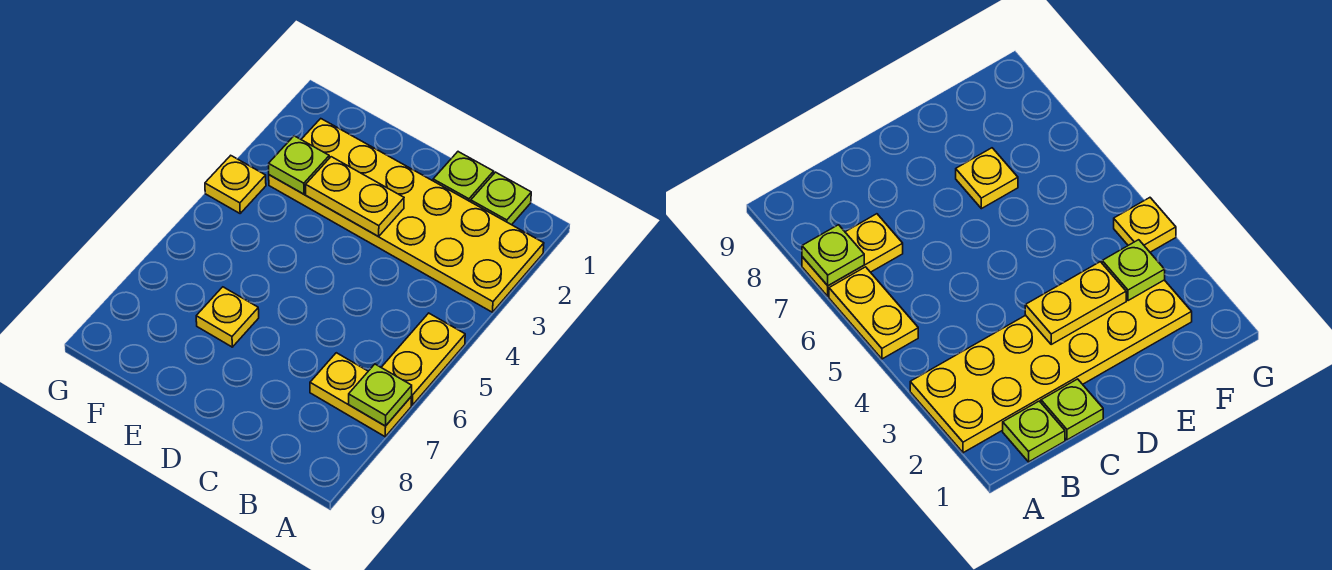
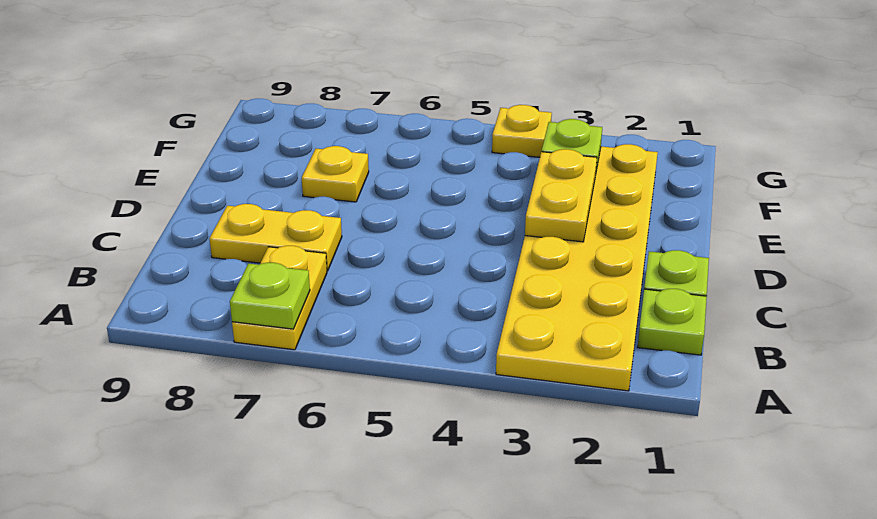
yellow 1x2 plate [381,313,465,405] -> yellow 1x2 plate moved to [209,204,342,271]

